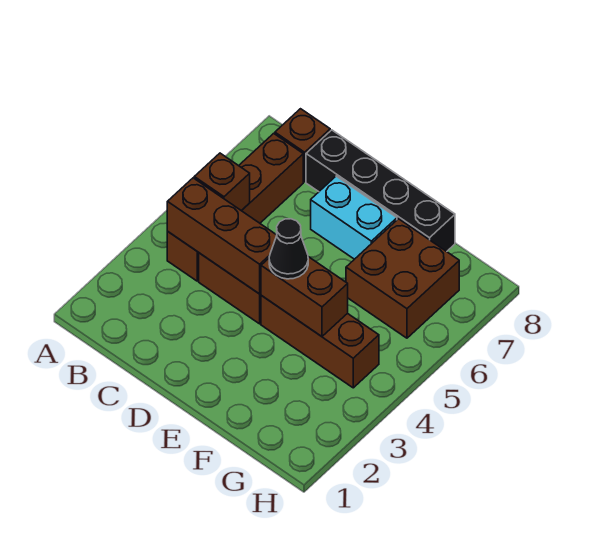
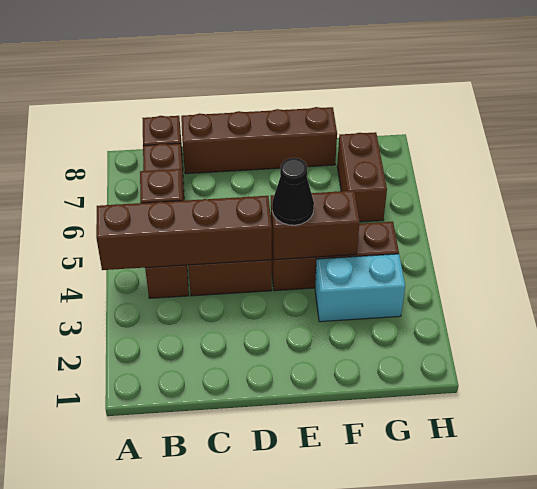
brown 1x3 brick [167,178,277,294] -> brown 1x4 brick [96,196,272,270]
black 1x4 brick [306,130,455,252] -> brown 1x4 brick [181,107,337,174]
cyan 1x2 brick [311,176,397,259] -> cyan 1x2 brick moved to [315,254,405,322]
brown 2x2 brick [346,219,459,338] -> brown 1x2 brick [337,132,387,222]

